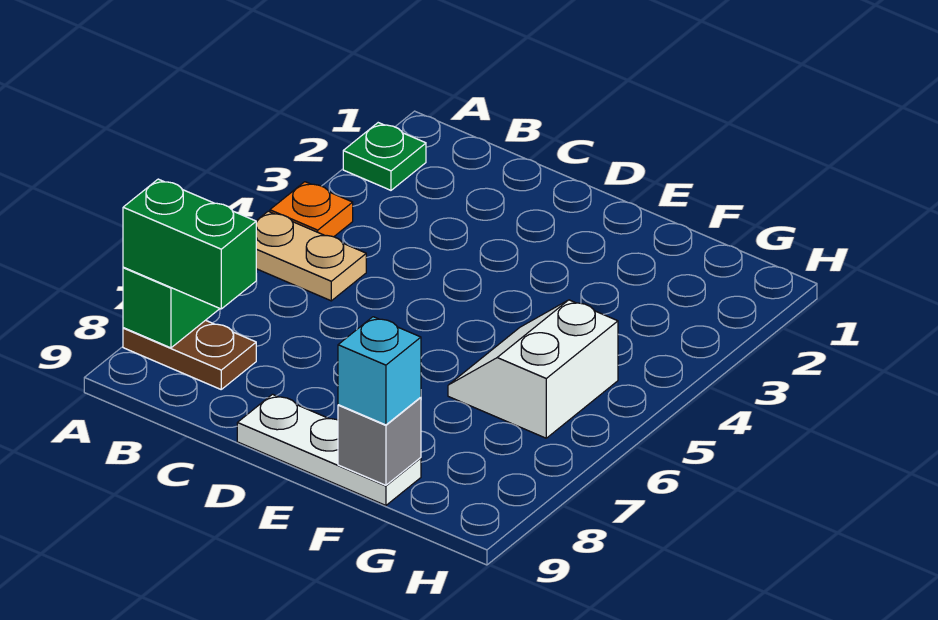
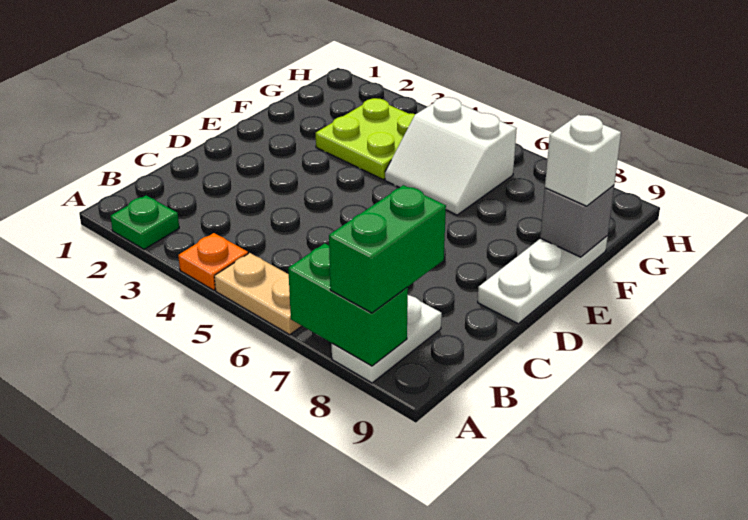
tan 1x2 plate [256,211,366,301] -> tan 1x2 plate turned to [214,253,302,335]
brown 1x2 plate [123,320,256,389] -> white 1x2 plate [332,295,442,383]
none -> lime 2x2 plate [316,98,415,179]
cyan 1x1 brick [338,317,421,425] -> white 1x1 brick [545,115,621,206]

